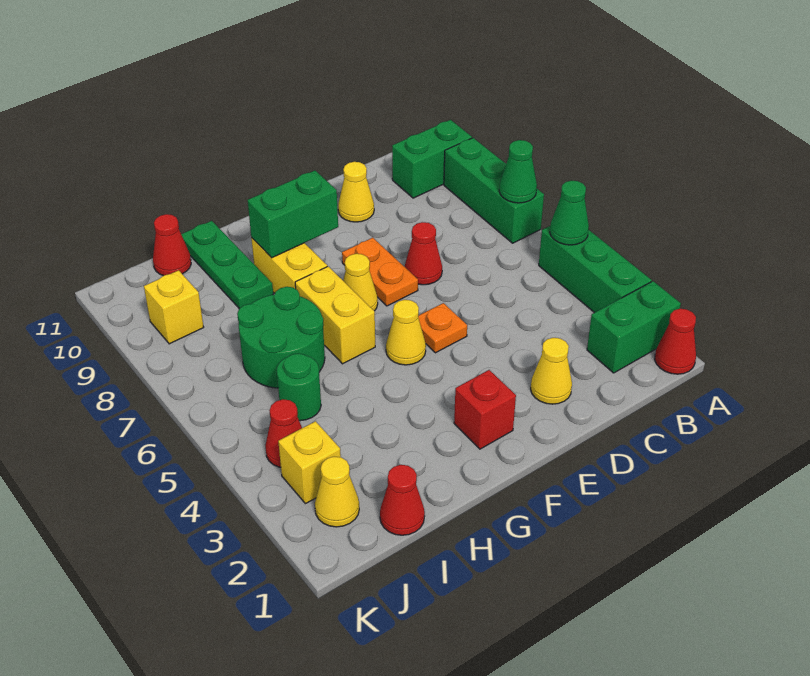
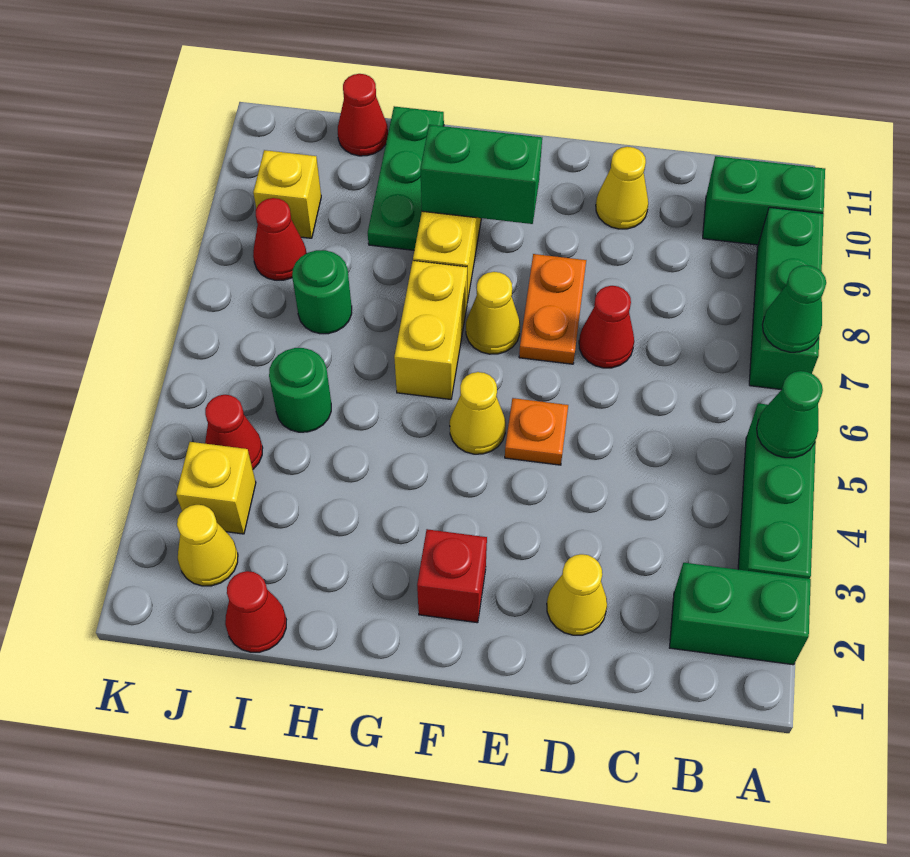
red 1x1 cone [655,309,696,374] -> red 1x1 cone moved to [253,198,306,280]
green 2x2 round brick [237,287,325,388] -> green 1x1 round brick [292,250,352,334]

